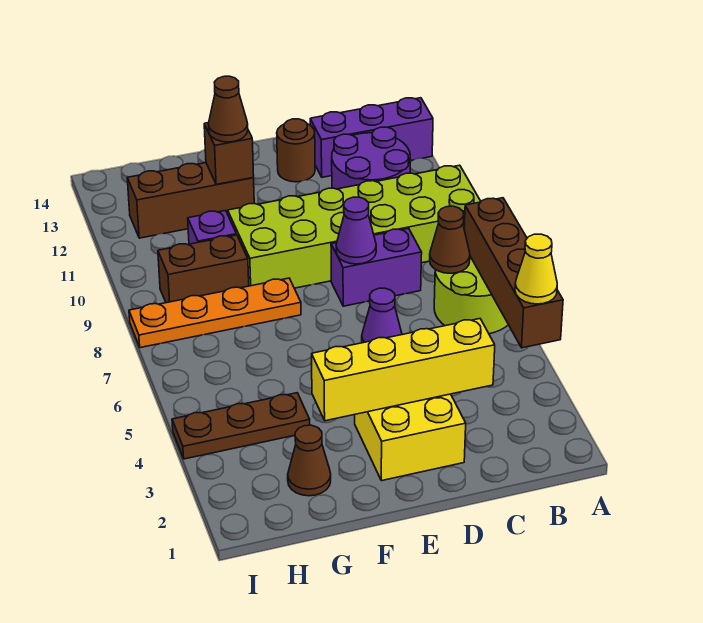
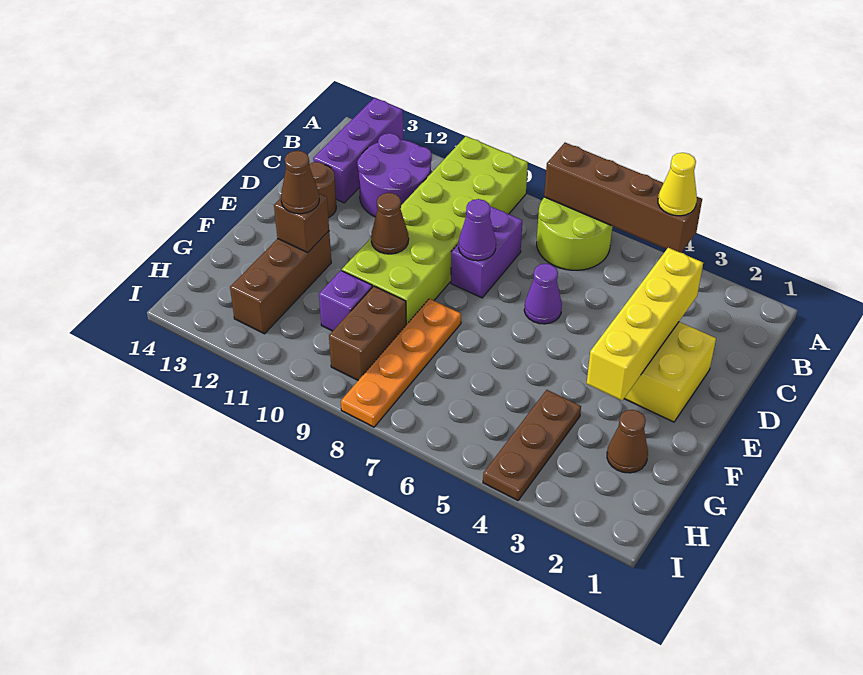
brown 1x1 cone [430,206,470,273] -> brown 1x1 cone moved to [371,193,409,254]

